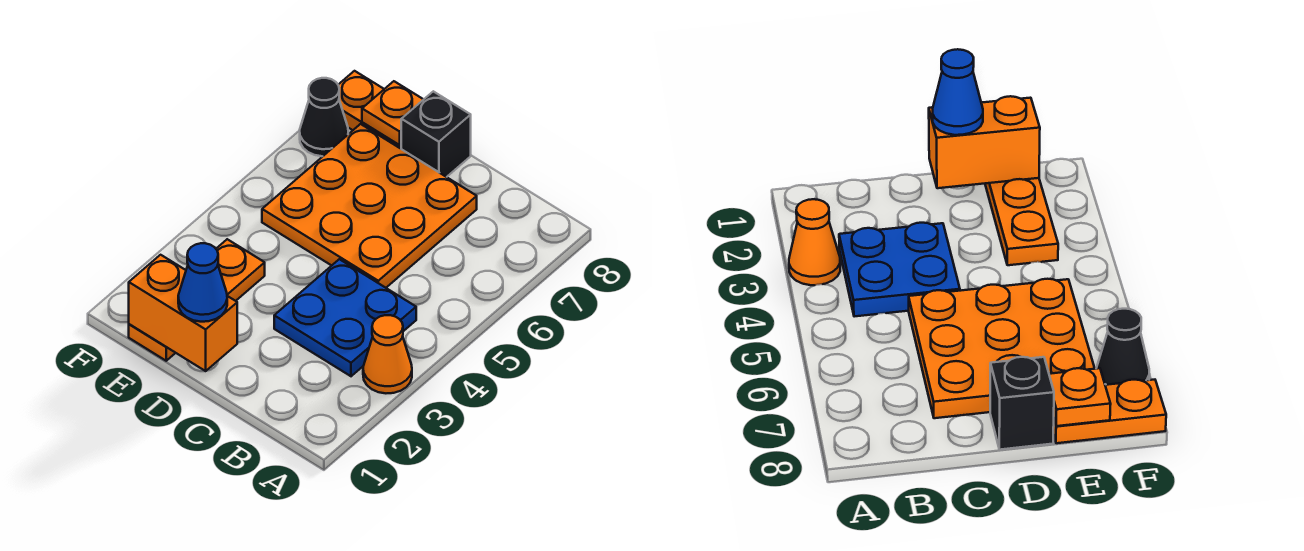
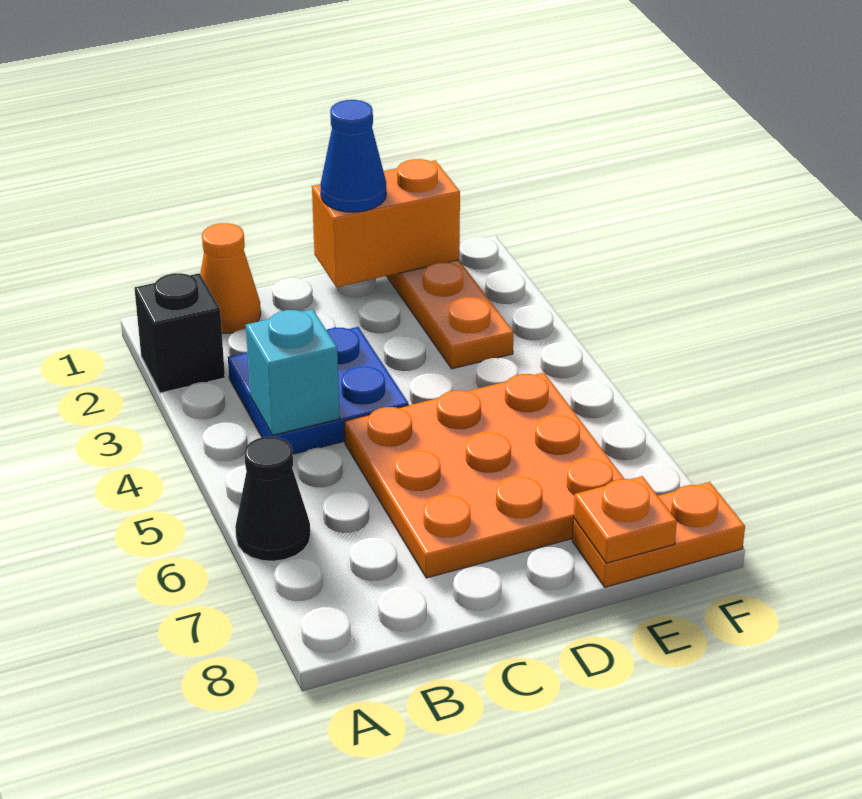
orange 1x1 cone [363,315,412,393] -> orange 1x1 cone moved to [200,223,261,333]
none -> cyan 1x1 brick [246,309,340,435]
black 1x1 brick [401,91,471,177] -> black 1x1 brick moved to [134,273,225,393]
black 1x1 cone [300,78,348,156] -> black 1x1 cone moved to [235,437,310,561]

